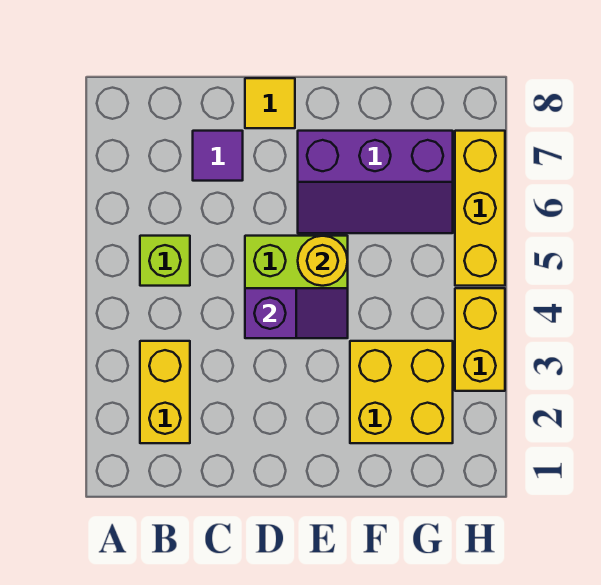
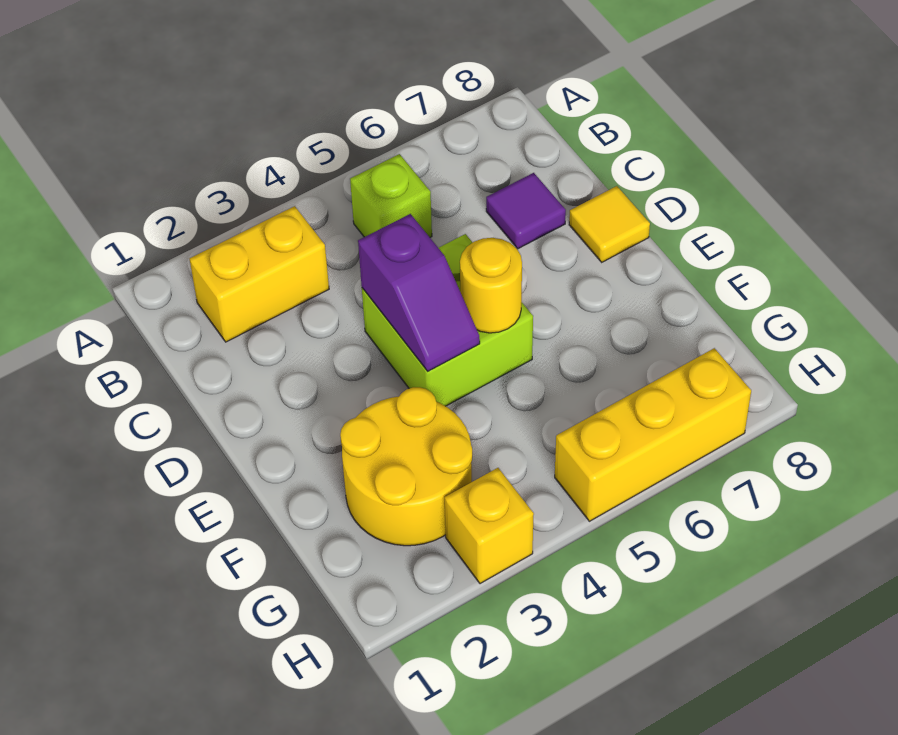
purple 2x3 slope [298,131,453,233] -> none
yellow 2x2 brick [350,341,453,443] -> yellow 2x2 round brick [340,387,472,546]
yellow 1x2 brick [455,288,505,391] -> yellow 1x1 brick [445,468,534,584]

